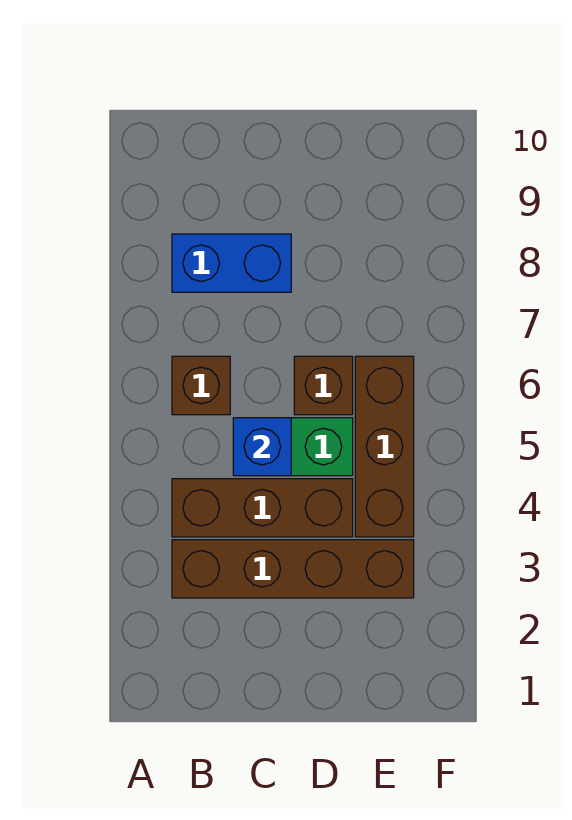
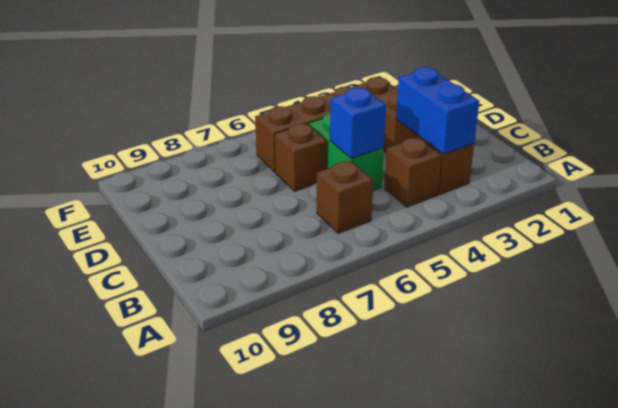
brown 1x3 brick [172,479,353,537] -> brown 1x1 brick [384,138,442,207]
blue 1x2 brick [172,234,291,292] -> blue 1x2 brick moved to [396,67,480,154]

